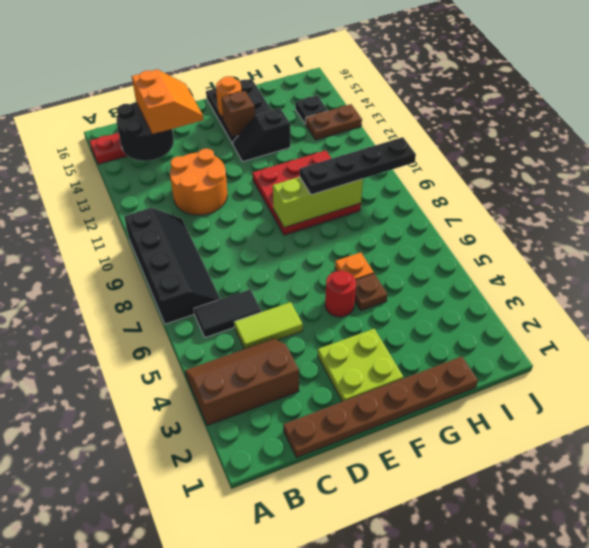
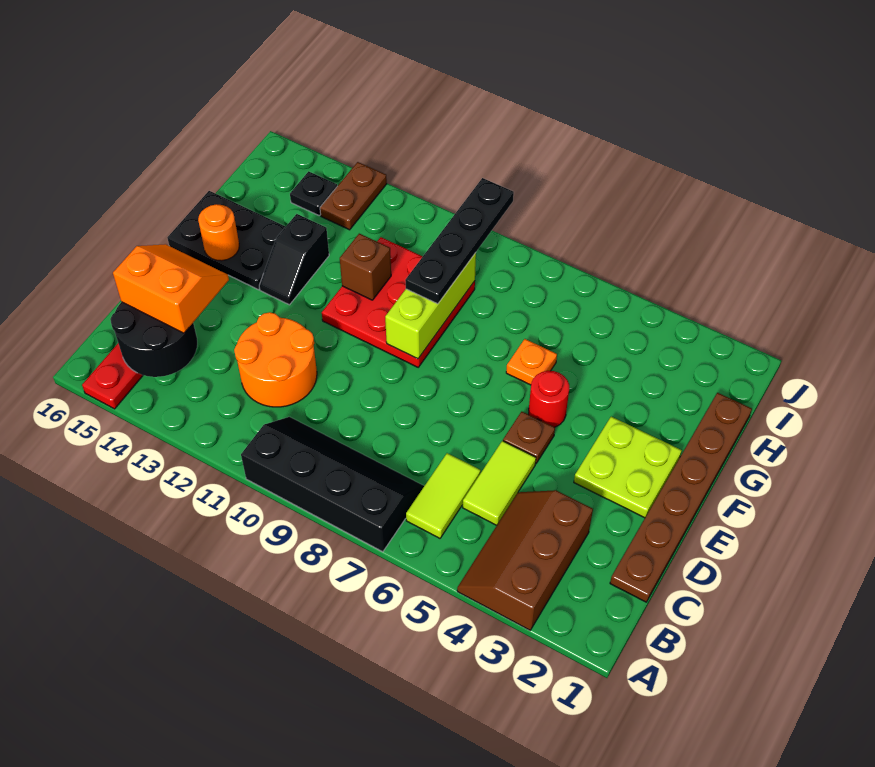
black 1x2 tile [194,290,261,337] -> lime 1x2 tile [406,453,481,538]
brown 1x1 brick [222,91,255,137] -> brown 1x1 brick moved to [340,234,391,300]
brown 1x1 plate [355,274,388,310] -> brown 1x1 plate moved to [503,412,555,464]

